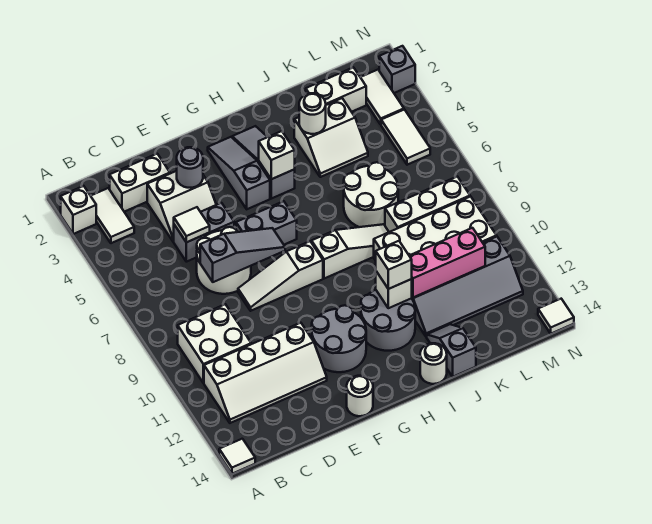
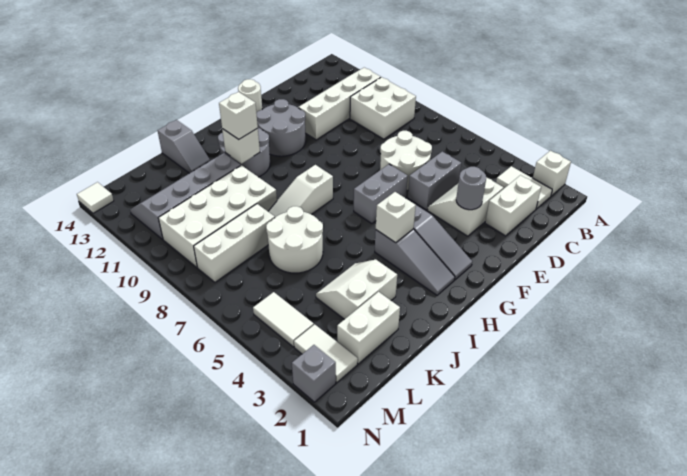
white 1x1 tile [219,439,255,474] -> none
white 1x1 tile [174,207,210,242] -> none
grey 1x3 slope [200,228,285,282] -> none
white 1x3 slope [238,241,323,311] -> none
white 1x1 round brick [420,343,447,384] -> none
white 1x1 round brick [299,93,326,134] -> none
pink 1x3 brick [409,228,485,297] -> none

